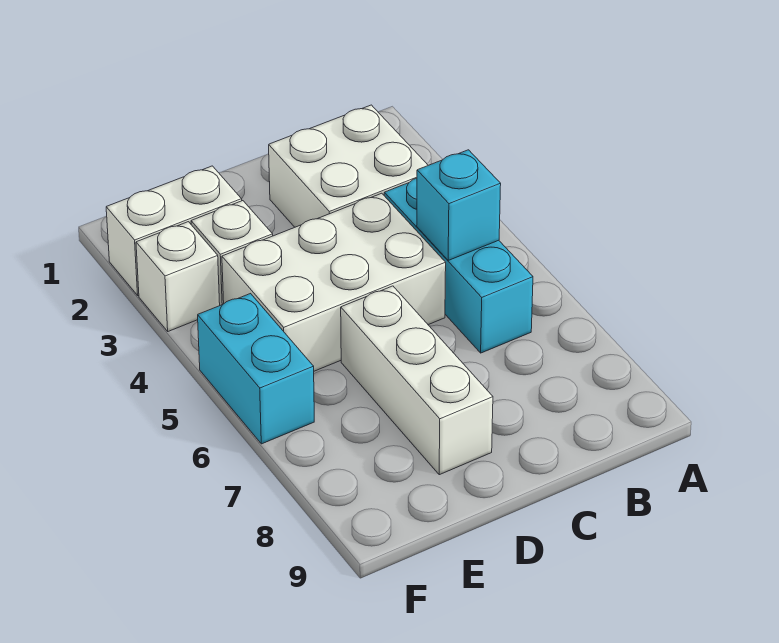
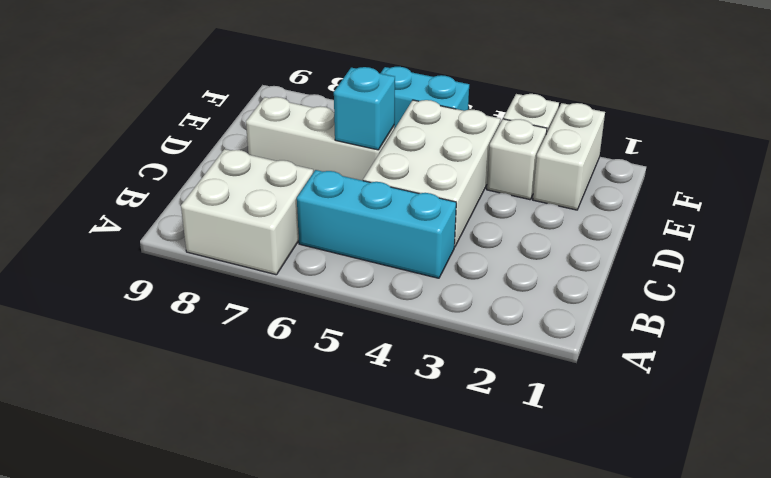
white 2x2 brick [269,105,428,227] -> white 2x2 brick moved to [181,149,313,275]
cyan 1x1 brick [417,150,501,260] -> cyan 1x1 brick moved to [334,67,395,150]

